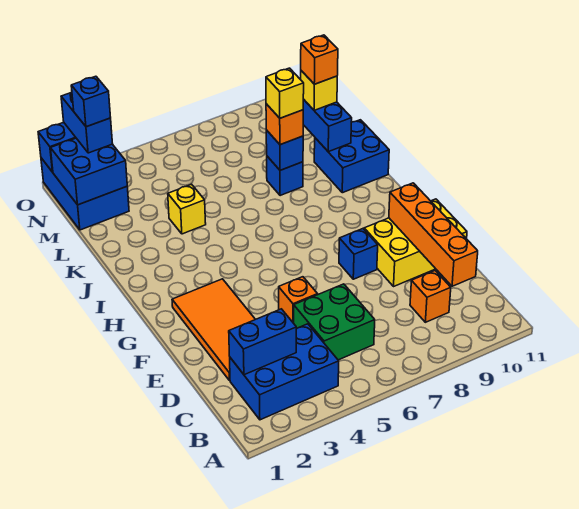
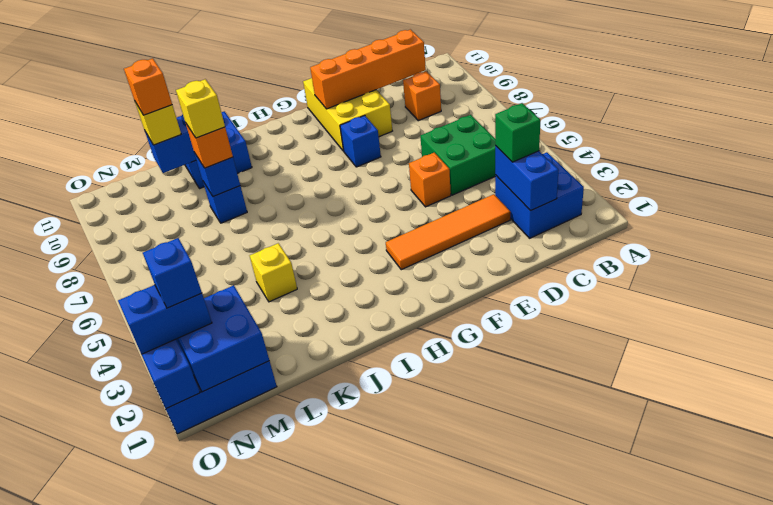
blue 2x3 brick [230,324,339,420] -> blue 2x2 brick [495,152,584,238]
none -> green 1x1 brick [495,103,540,162]
orange 2x4 tile [172,279,255,381] -> orange 1x4 tile [386,194,511,270]

